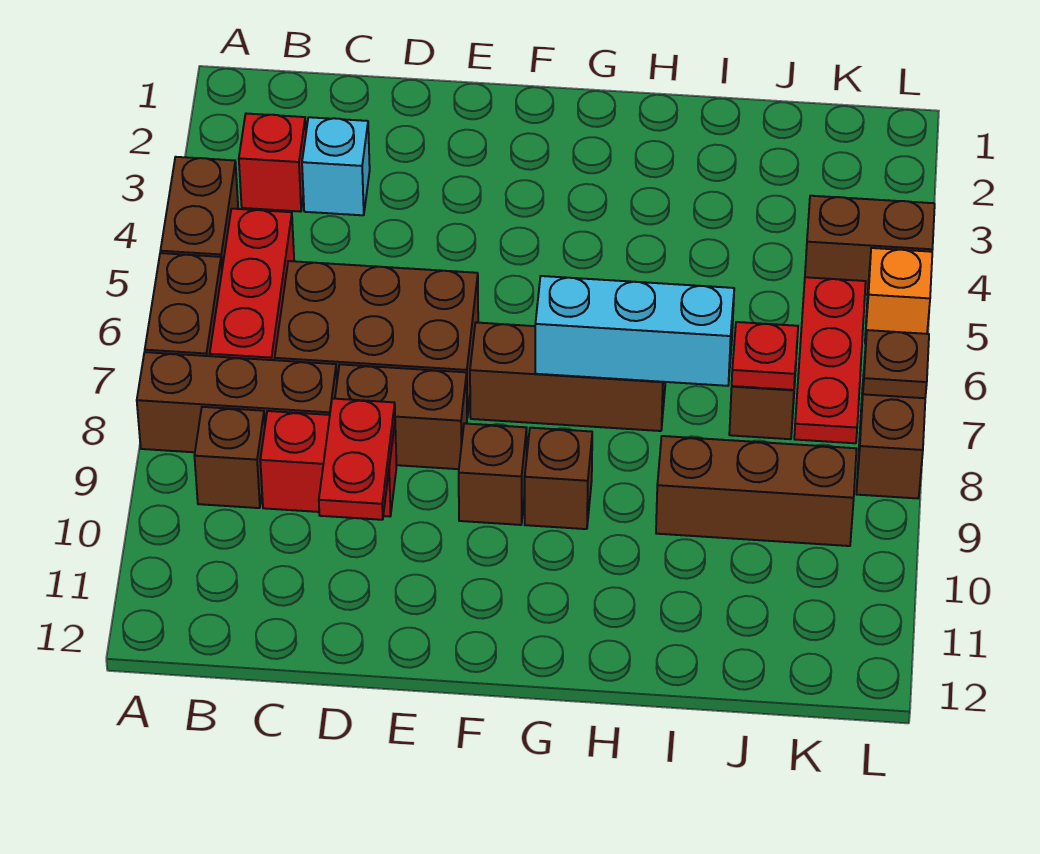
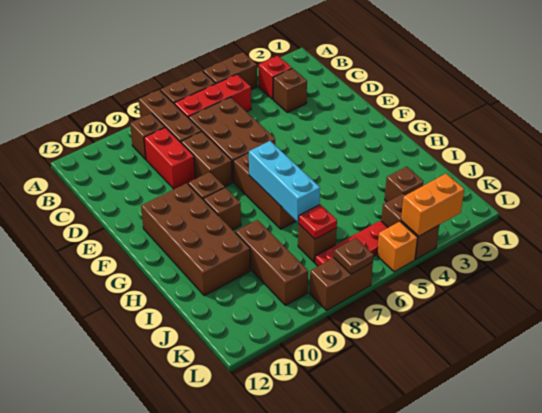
cyan 1x1 brick [302,117,370,215] -> brown 1x1 brick [273,68,307,113]
red 1x2 plate [319,398,395,520] -> none
none -> brown 2x4 brick [141,183,250,296]
none -> brown 1x1 brick [385,167,424,202]
none -> orange 1x2 brick [401,174,464,236]

